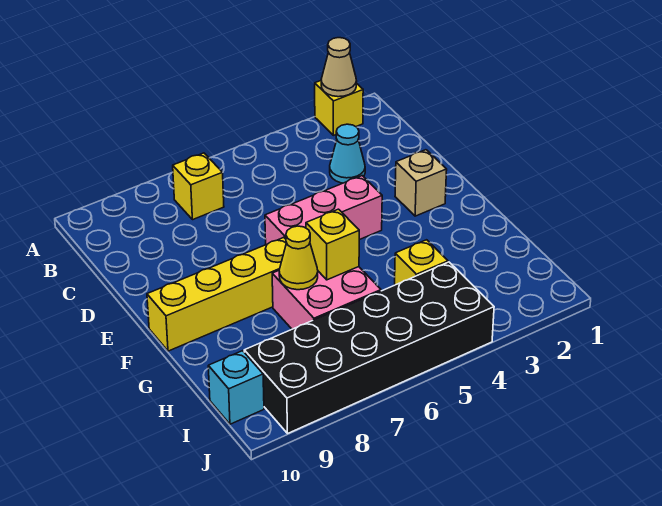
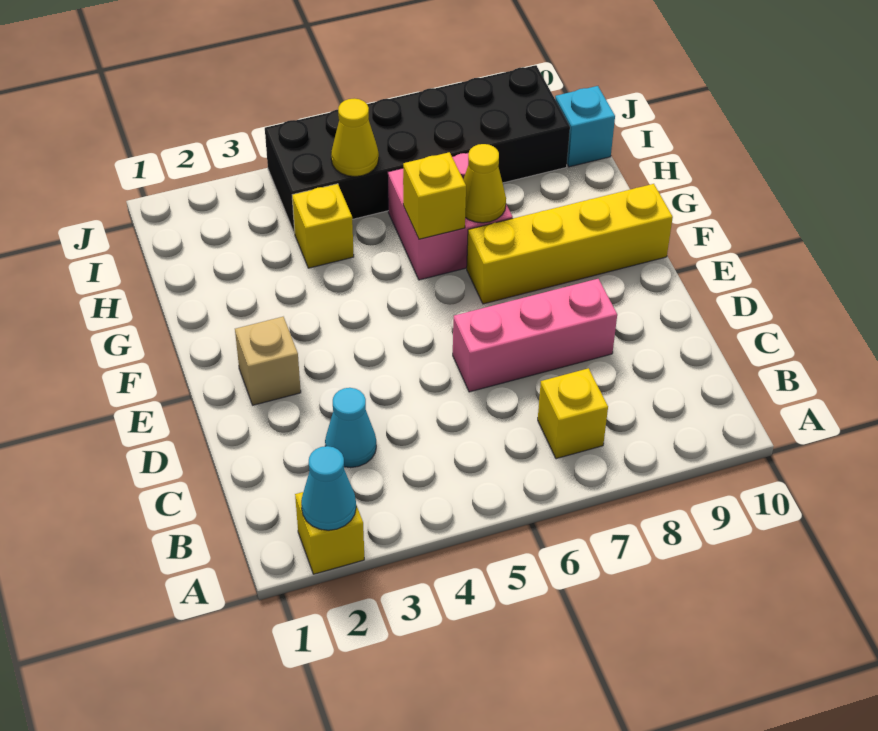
tan 1x1 cone [321,38,356,97] -> cyan 1x1 cone [301,446,356,530]
pink 1x3 brick [265,176,382,245] -> pink 1x3 brick moved to [453,279,617,392]
none -> yellow 1x1 cone [331,99,379,177]

